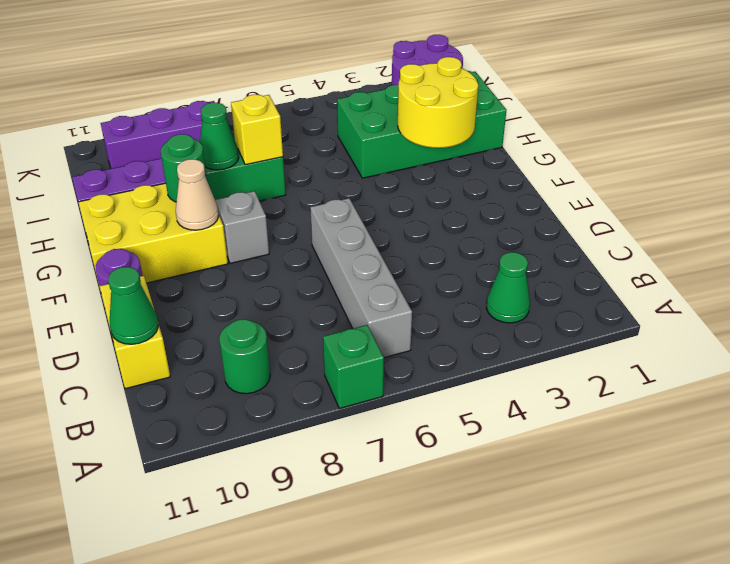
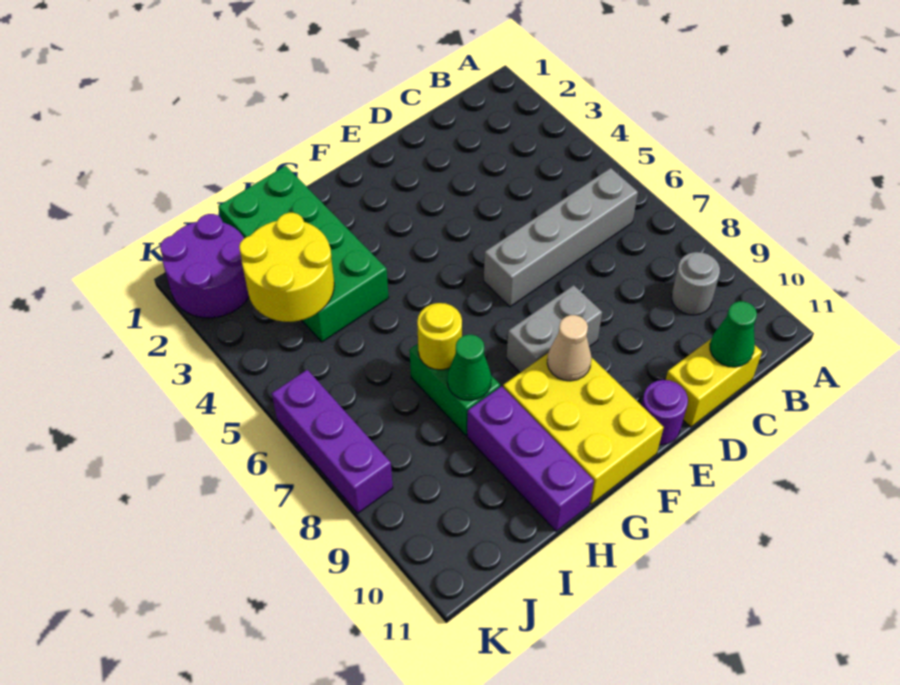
green 1x1 brick [323,325,384,409] -> none
green 1x1 cone [487,252,530,323] -> none
green 1x1 round brick [219,319,270,394] -> grey 1x1 round brick [672,252,720,315]
grey 1x1 brick [215,191,269,263] -> grey 1x2 brick [507,285,602,373]
yellow 2x2 round brick [398,57,478,148] -> yellow 2x2 round brick moved to [239,213,334,322]
green 1x1 round brick [161,134,207,202] -> none
yellow 1x1 brick [231,95,283,165] -> yellow 1x1 round brick [417,303,462,370]
purple 1x3 brick [101,101,215,169] -> purple 1x3 brick moved to [272,370,393,513]

